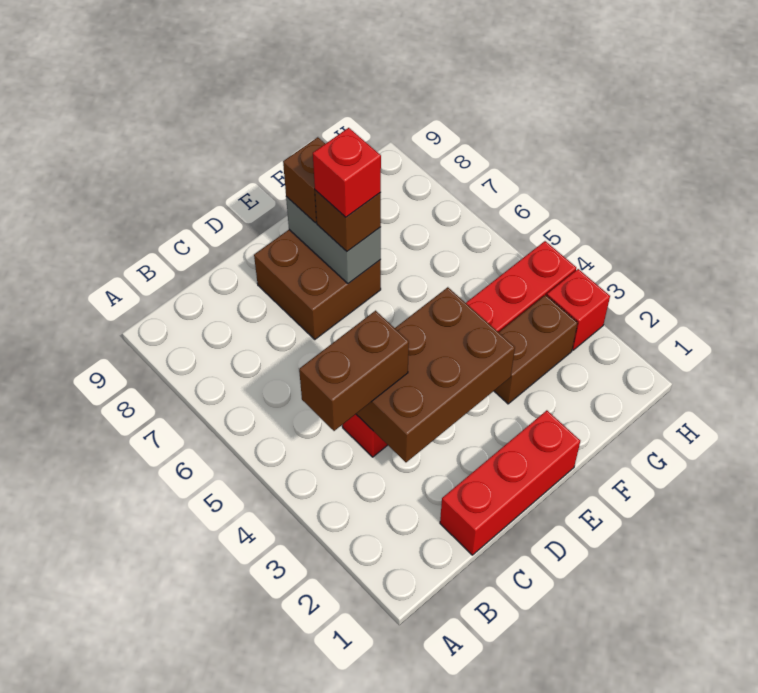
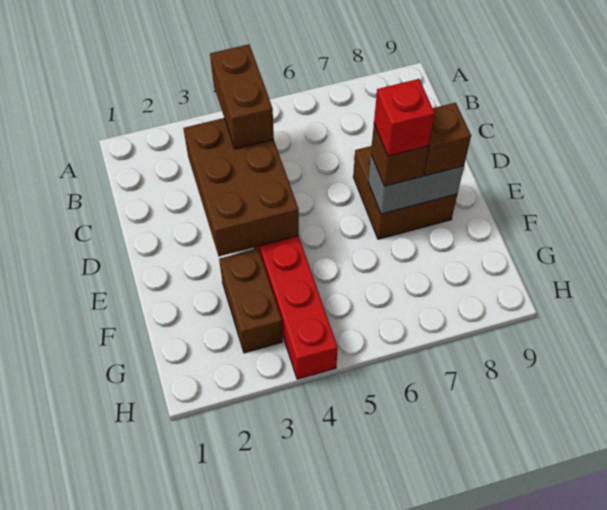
red 1x3 brick [440,410,580,555] -> none
red 1x1 brick [547,269,610,350] -> none

